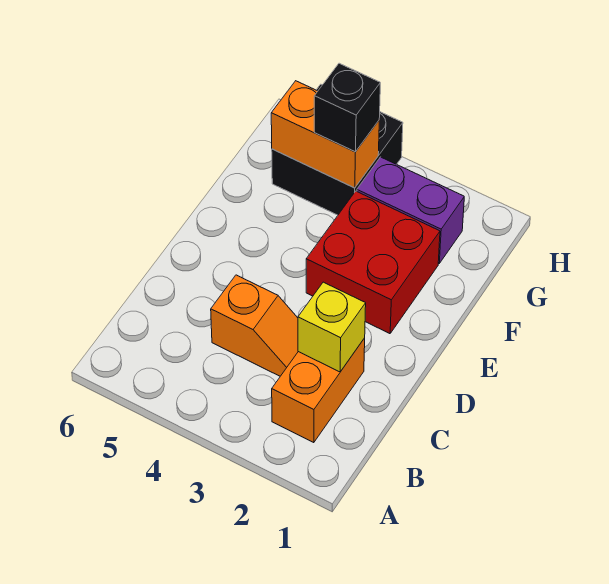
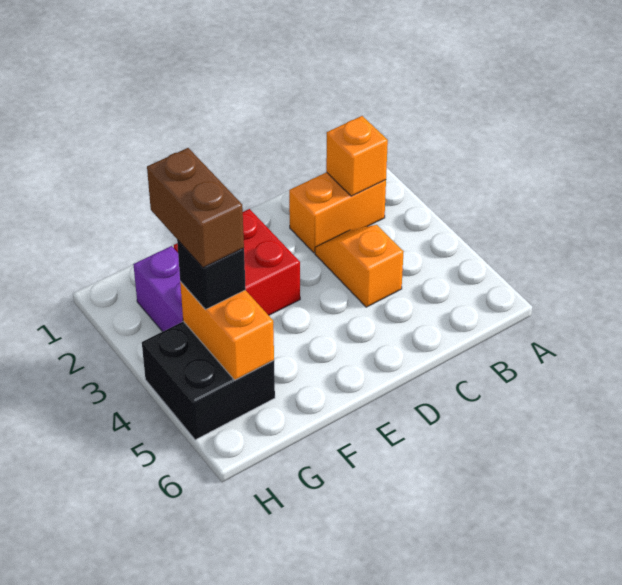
none -> orange 1x1 brick [326,116,388,196]
yellow 1x1 brick [298,282,366,372] -> none
none -> brown 1x2 brick [147,148,244,268]

